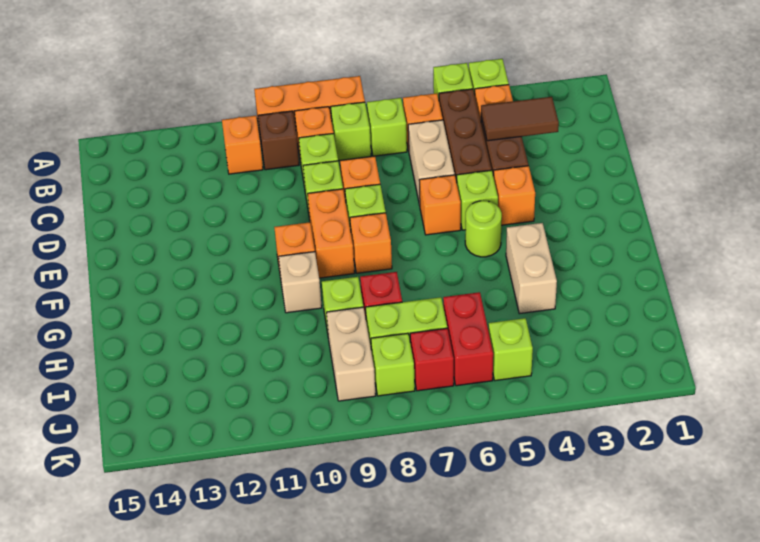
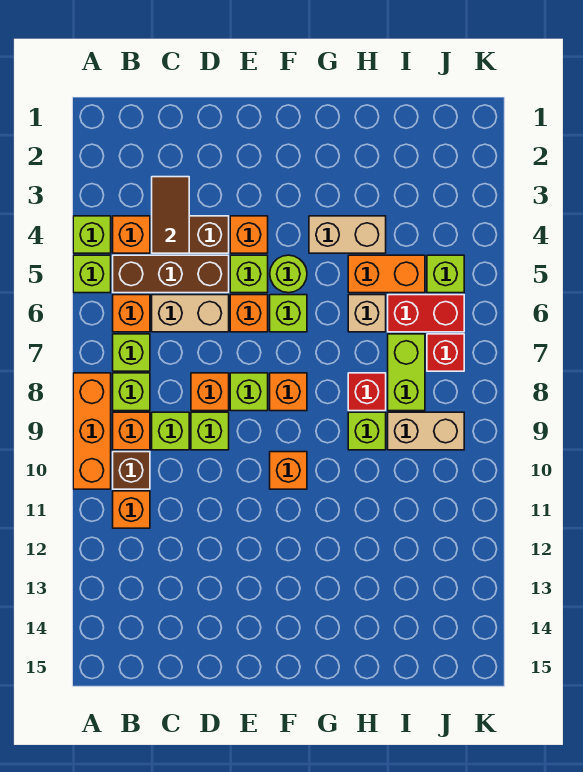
orange 1x2 brick [308,189,355,278] -> orange 1x2 brick moved to [348,255,425,293]
tan 1x1 brick [279,252,322,313] -> tan 1x1 brick moved to [348,295,386,332]
lime 1x1 brick [371,333,415,396] -> lime 1x1 brick moved to [270,295,307,332]

